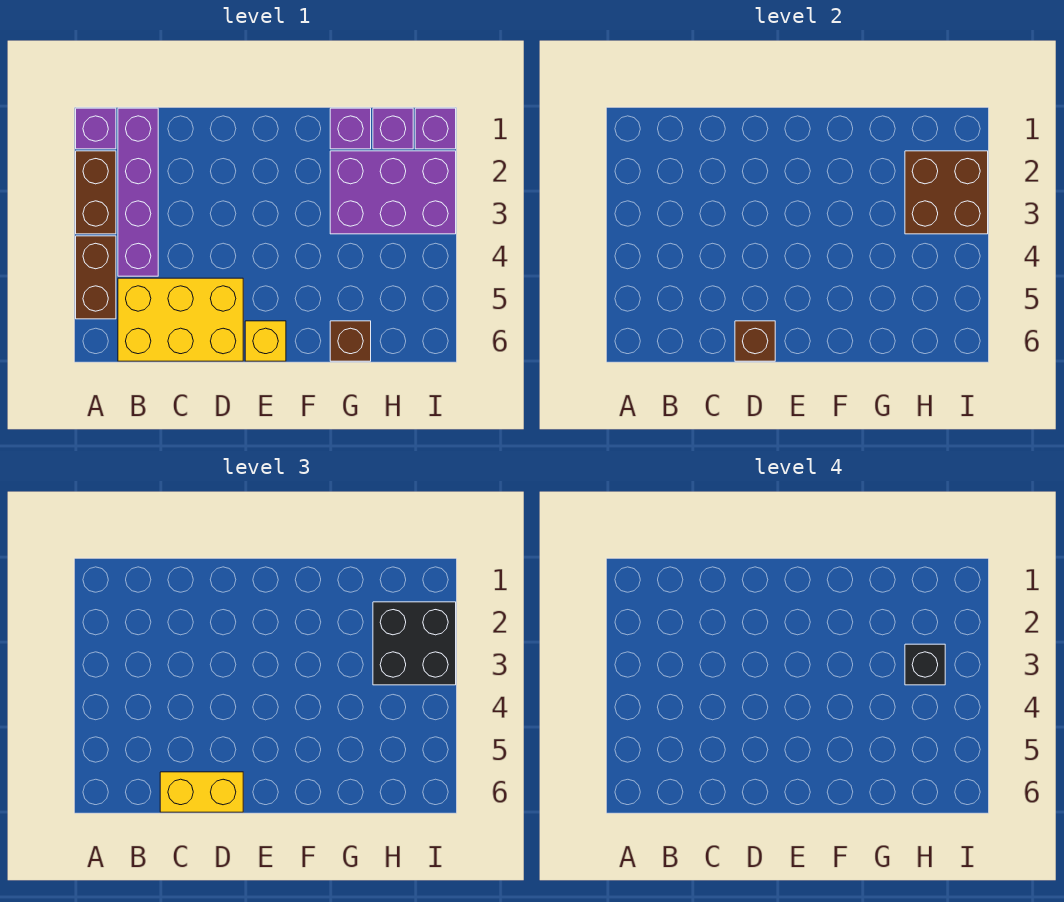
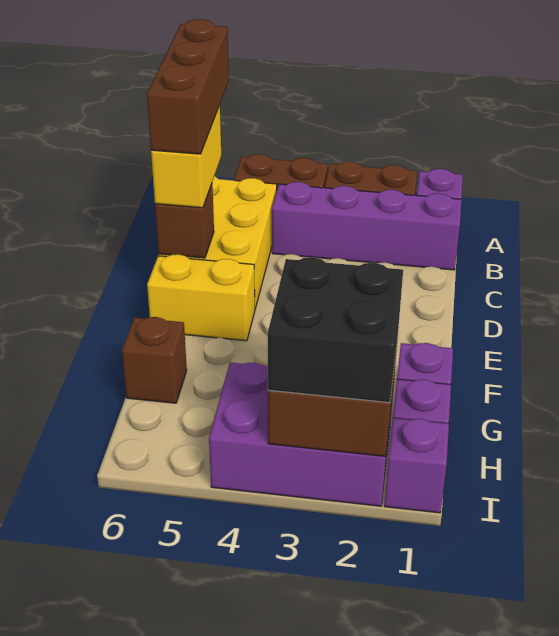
none -> brown 1x3 brick [147,19,229,154]
yellow 1x1 brick [245,321,286,361] -> yellow 1x2 brick [147,254,255,341]
purple 2x3 brick [330,151,456,234] -> purple 2x3 brick turned to [209,363,394,506]
black 1x1 brick [905,644,945,685] -> none

